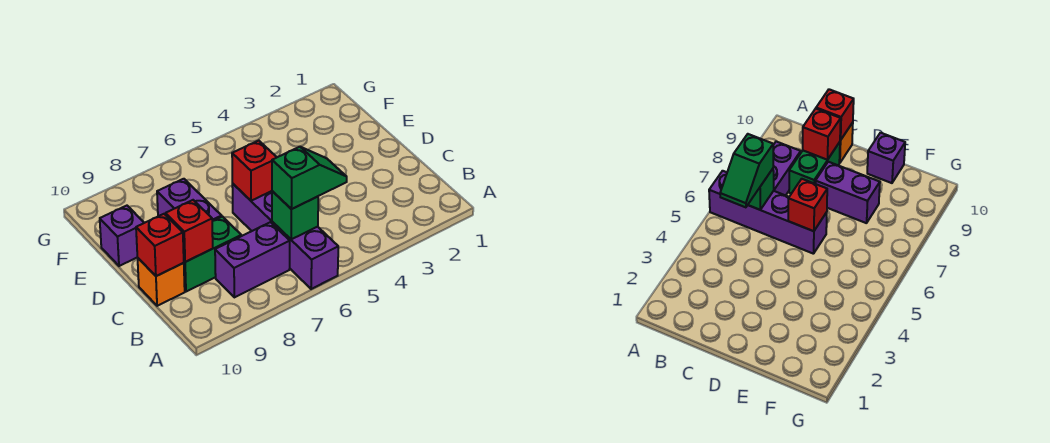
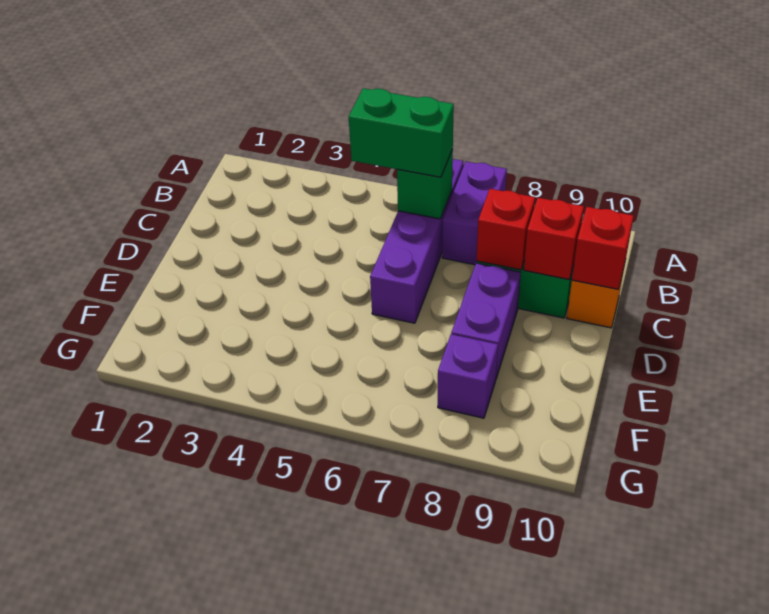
green 1x2 slope [272,147,347,209] -> green 1x2 brick [349,88,454,177]
purple 1x2 brick [215,222,290,297] -> purple 1x2 brick turned to [442,161,507,265]
red 1x1 brick [232,141,277,201] -> red 1x1 brick moved to [476,189,535,270]
purple 1x1 brick [100,206,144,266] -> purple 1x1 brick moved to [438,334,498,418]

